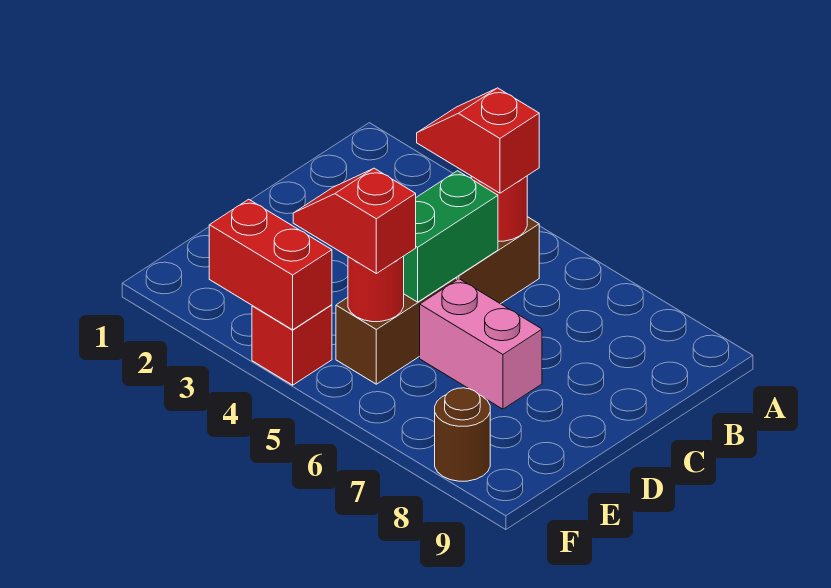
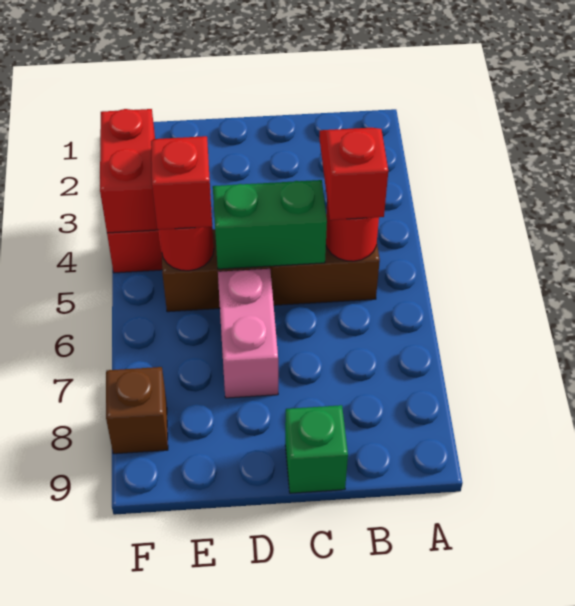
none -> green 1x1 brick [285,405,348,493]
brown 1x1 round brick [435,388,490,481] -> brown 1x1 brick [106,367,168,454]

